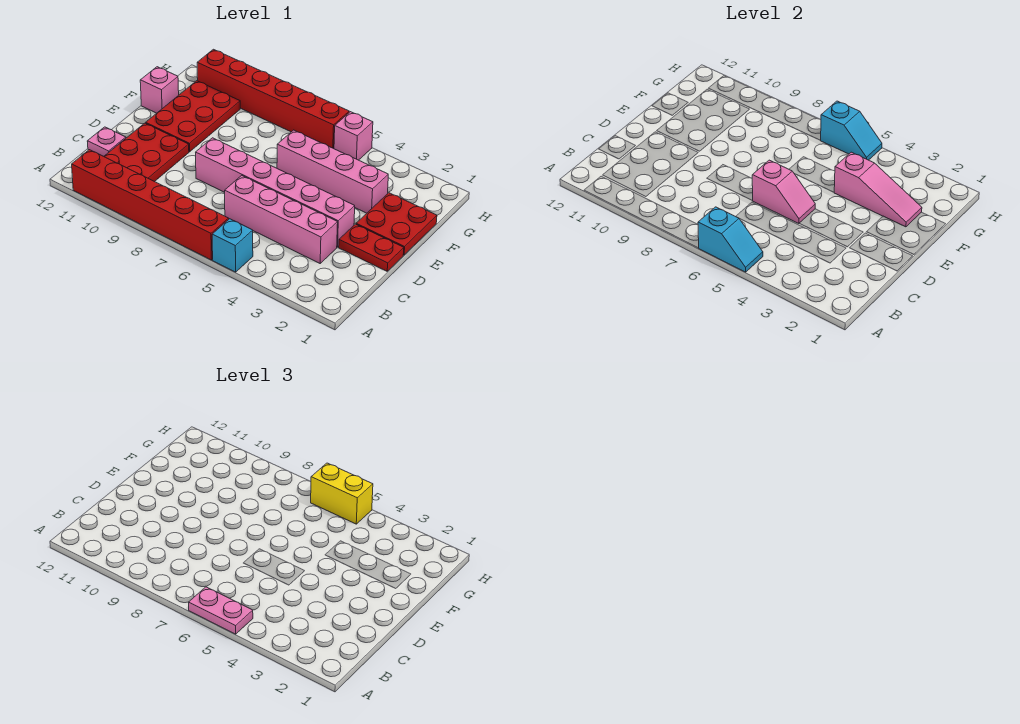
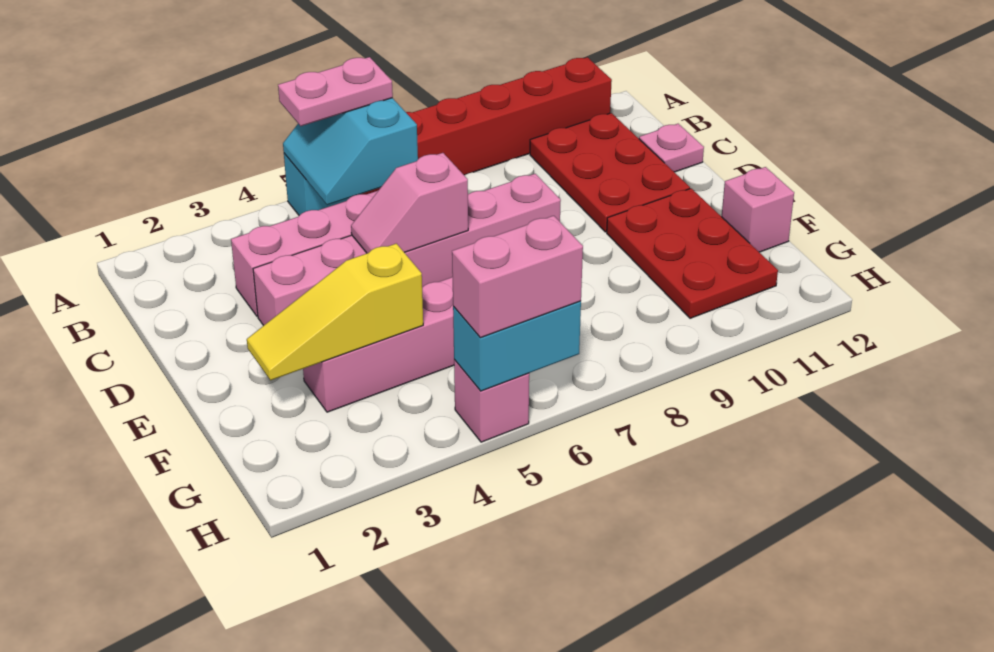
cyan 1x2 slope [698,207,763,272] -> cyan 2x2 slope [283,98,418,205]
red 1x2 plate [339,224,404,271] -> none
red 2x2 plate [356,193,437,255] -> none
pink 1x3 slope [834,152,922,227] -> yellow 1x3 slope [247,243,423,380]
cyan 1x2 slope [820,101,882,160] -> cyan 1x2 brick [453,301,581,391]
yellow 1x2 brick [311,463,373,524] -> pink 1x2 brick [452,216,583,338]
red 1x6 brick [197,49,349,149] -> none

